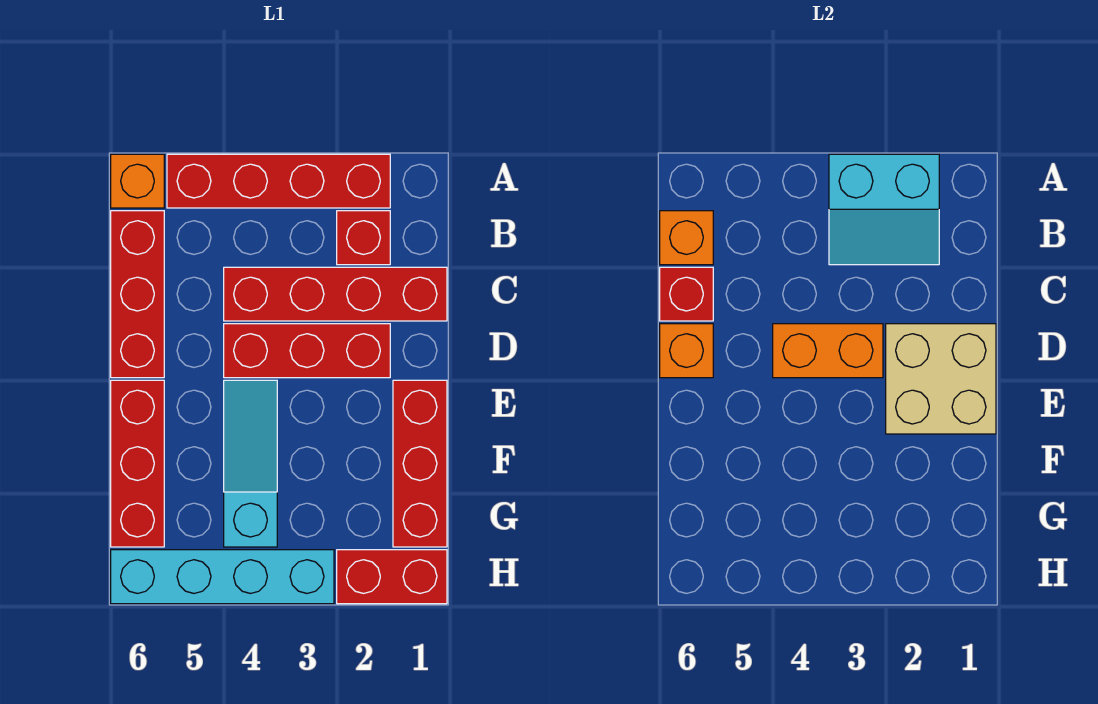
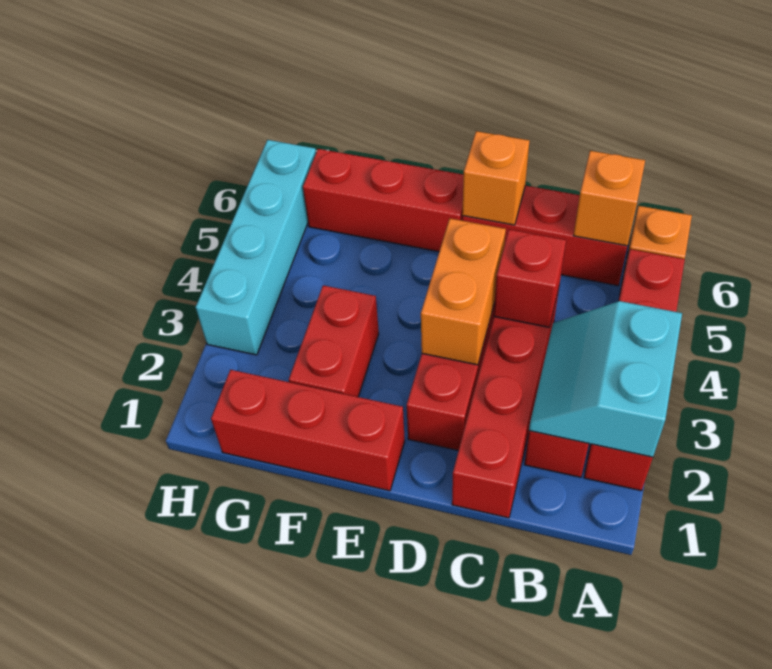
red 1x1 brick [660,267,713,321] -> red 1x1 brick moved to [494,229,566,327]
tan 2x2 brick [886,324,996,434] -> none
cyan 1x3 slope [224,380,277,547] -> none
red 1x2 brick [337,550,447,604] -> red 1x2 brick moved to [289,285,379,397]

